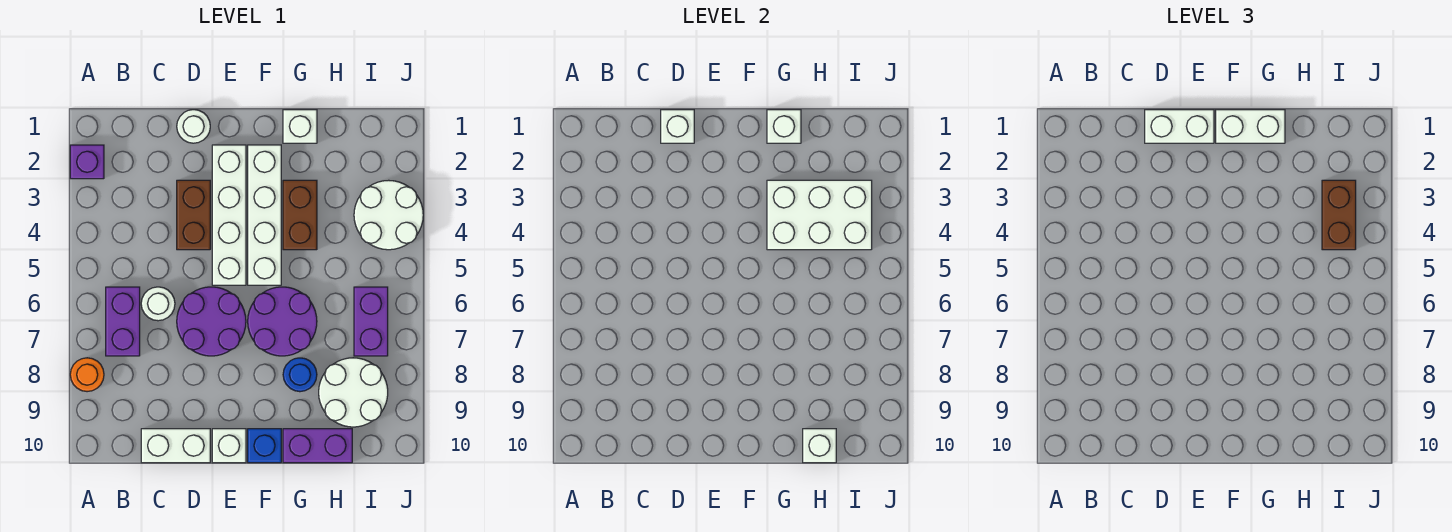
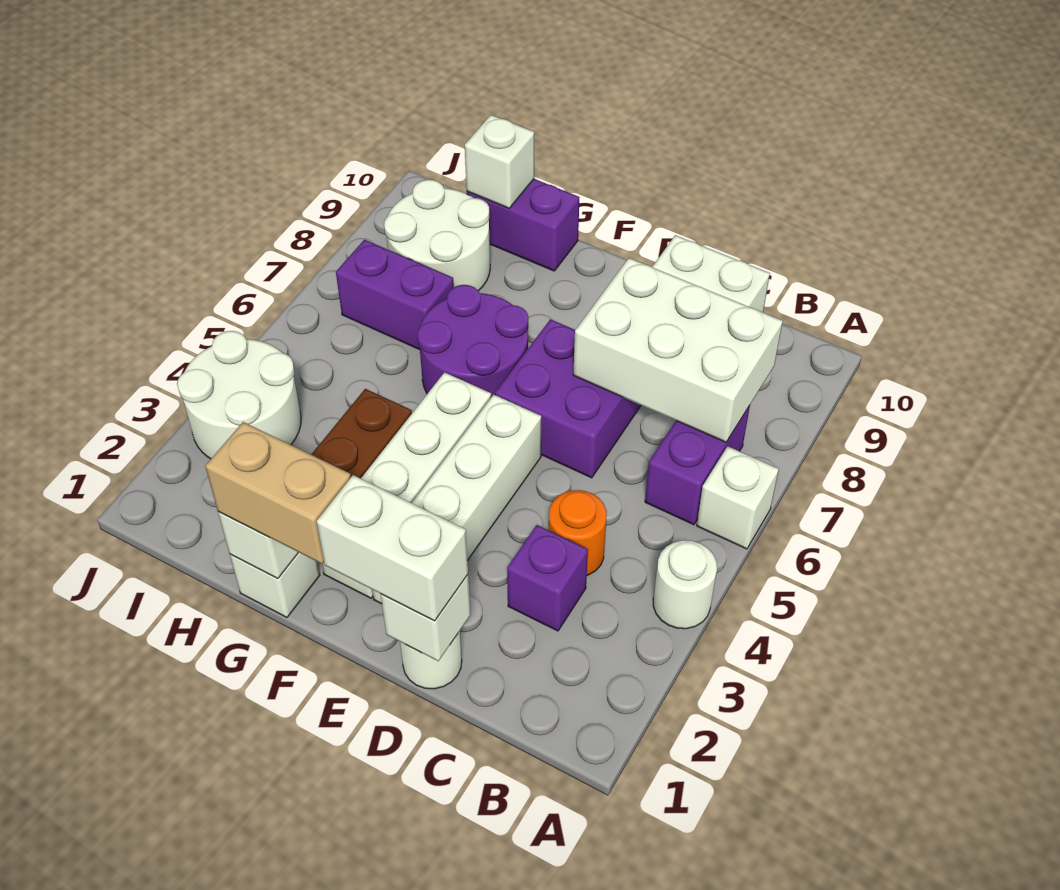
purple 1x1 brick [70,145,104,179] -> purple 1x1 brick moved to [507,525,588,631]
orange 1x1 round brick [70,358,104,392] -> orange 1x1 round brick moved to [549,490,607,575]
white 1x1 round brick [141,287,175,321] -> white 1x1 round brick moved to [653,540,717,629]
brown 1x2 brick [177,180,210,250] -> none
purple 2x2 round brick [177,287,246,356] -> purple 2x2 brick [495,319,641,478]
white 1x1 brick [212,429,246,463] -> white 1x1 brick moved to [697,446,779,549]
white 1x2 brick [1216,110,1285,143] -> tan 1x2 brick [205,422,351,564]
blue 1x1 brick [248,429,281,463] -> none
white 2x3 brick [767,180,872,250] -> white 2x3 brick moved to [573,258,783,442]
blue 1x1 round brick [283,358,317,392] -> none
brown 1x2 brick [1322,180,1356,250] -> none
purple 1x2 brick [354,287,388,356] -> purple 1x2 brick turned to [336,240,454,350]

